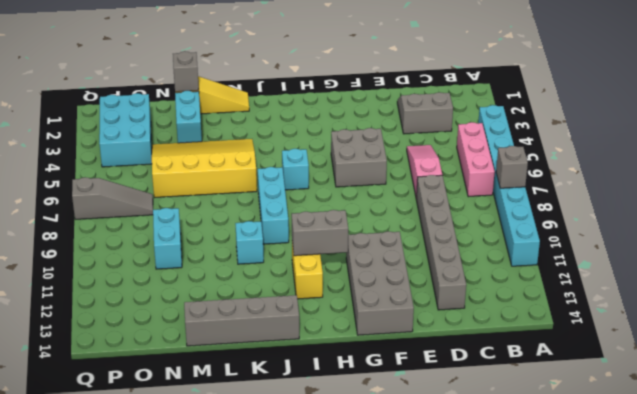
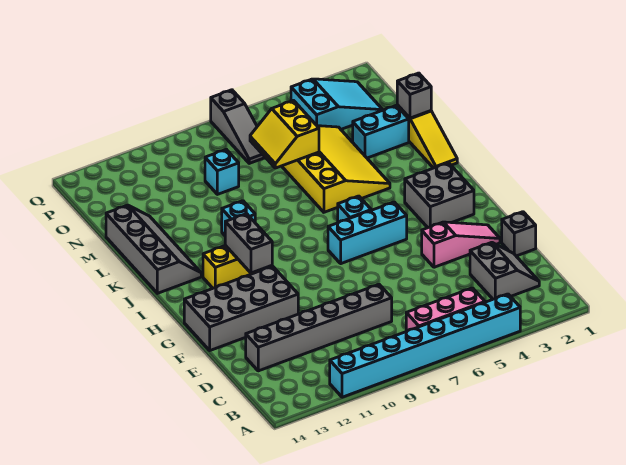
grey 1x1 brick [496,146,528,188] -> grey 1x1 brick moved to [502,212,536,256]
pink 1x3 slope [407,145,442,199] -> pink 1x3 slope moved to [422,222,500,267]
grey 2x2 brick [331,128,387,187] -> grey 2x2 brick moved to [405,163,474,228]
cyan 1x3 brick [258,167,289,244] -> cyan 1x3 brick moved to [328,202,407,264]
none -> yellow 2x2 slope [250,101,319,168]
cyan 1x2 brick [153,208,182,269] -> cyan 1x1 brick [205,149,239,194]
cyan 2x3 brick [99,93,152,167] -> cyan 2x3 slope [291,79,382,129]

